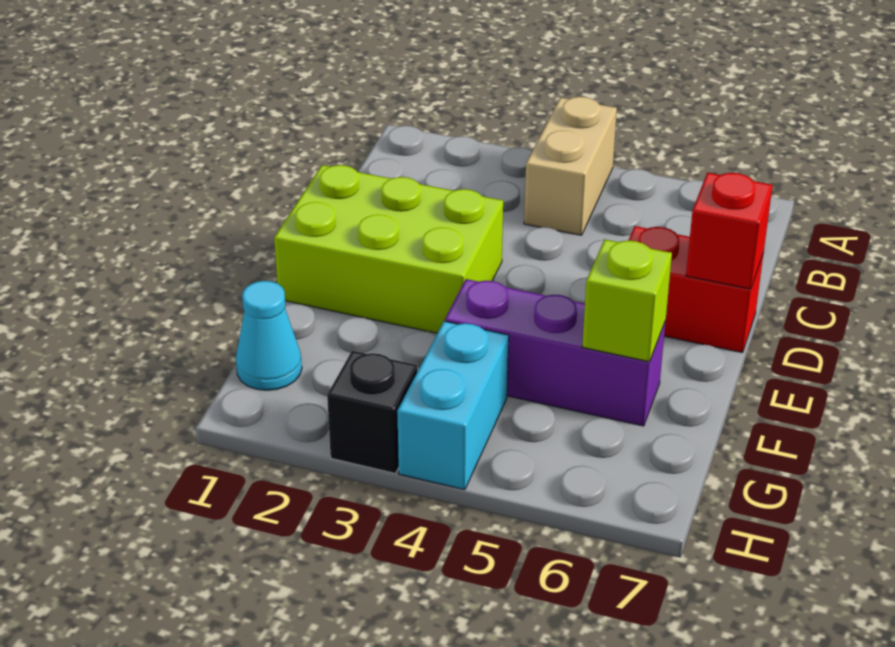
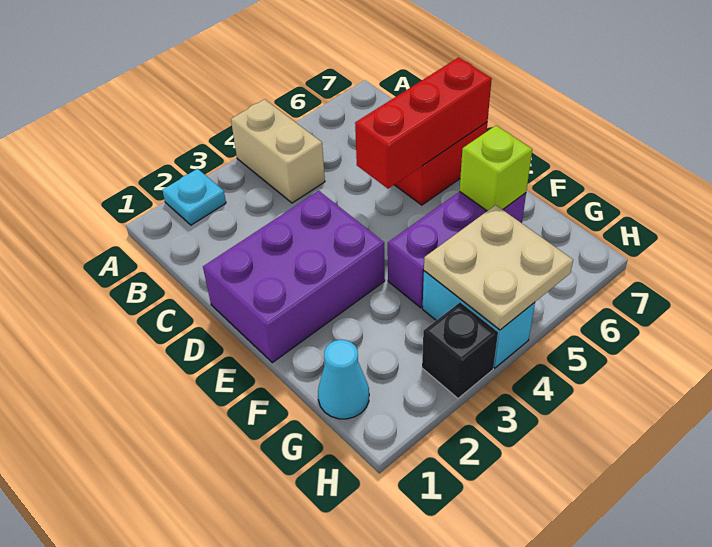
none -> cyan 1x1 plate [162,169,226,225]
lime 2x3 brick [274,165,503,333] -> purple 2x3 brick [203,191,385,363]
red 1x1 brick [686,173,773,289] -> red 1x3 brick [355,58,492,189]
none -> tan 2x2 plate [424,205,573,330]

